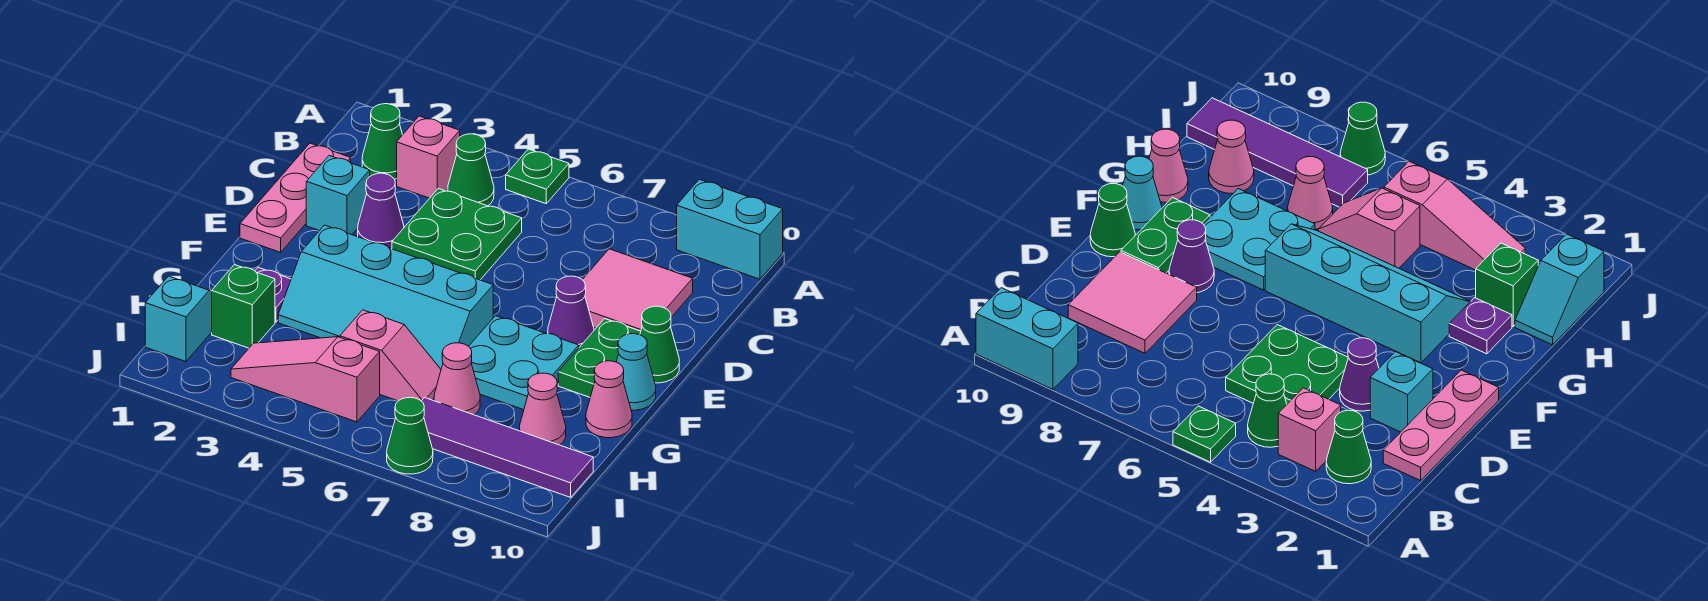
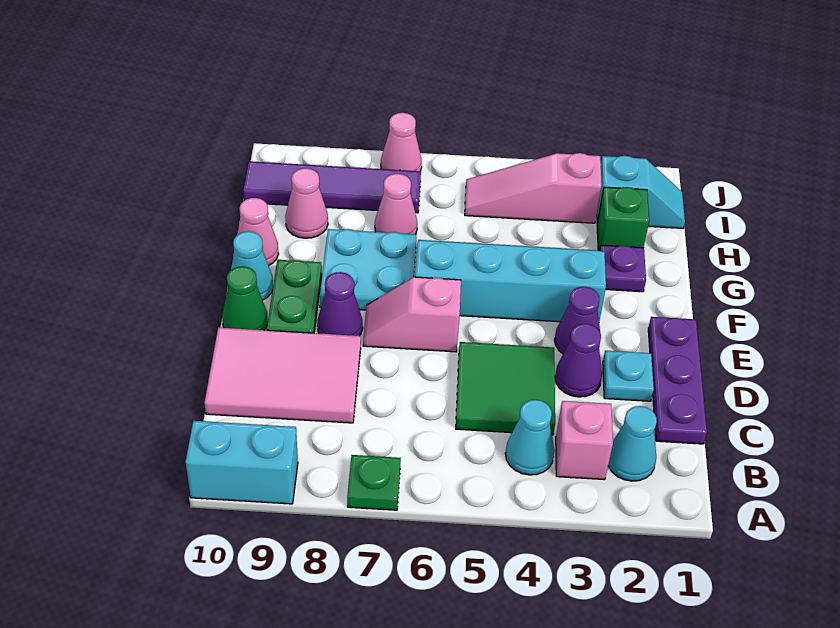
green 1x1 plate [506,149,569,204] -> green 1x1 plate moved to [347,455,401,510]
green 1x1 cone [362,104,402,179] -> cyan 1x1 cone [608,406,657,481]
green 1x1 cone [448,134,494,206] -> cyan 1x1 cone [505,400,555,475]
pink 1x3 plate [240,143,351,252] -> purple 1x3 plate [648,317,707,444]
green 2x2 plate [392,189,522,280] -> green 2x2 tile [456,342,555,435]
pink 2x2 tile [583,249,693,331] -> pink 2x3 tile [204,327,361,423]
cyan 1x1 brick [306,156,370,235] -> cyan 1x1 plate [603,351,654,401]
none -> purple 1x1 cone [555,287,600,354]
cyan 1x2 slope [145,276,212,362] -> cyan 1x2 slope turned to [597,156,685,228]
pink 1x2 slope [340,310,441,401] -> pink 1x2 slope moved to [363,277,461,352]
pink 1x3 slope [231,337,380,422] -> pink 1x3 slope turned to [465,153,602,223]
green 1x1 cone [387,398,433,474] -> pink 1x1 cone [381,113,422,171]

